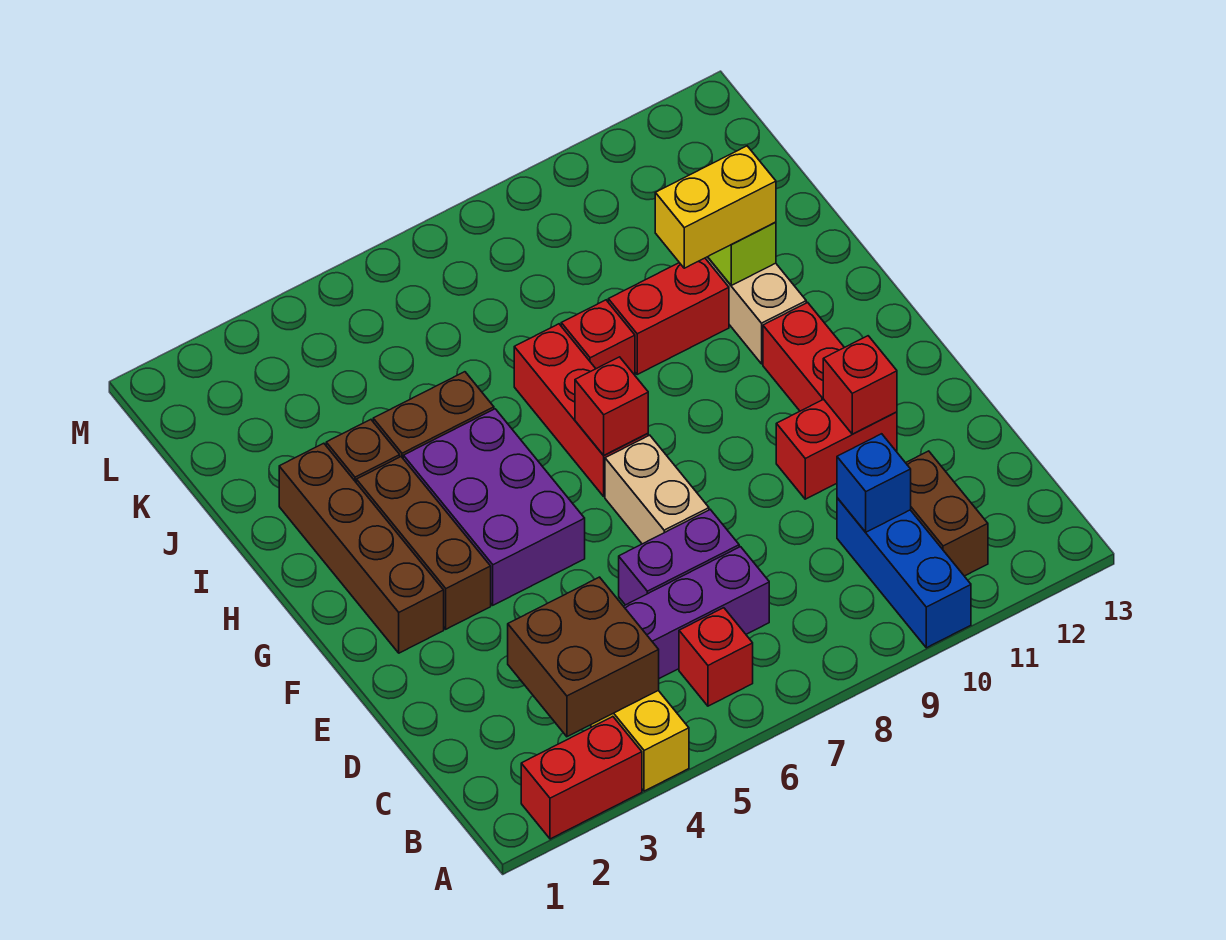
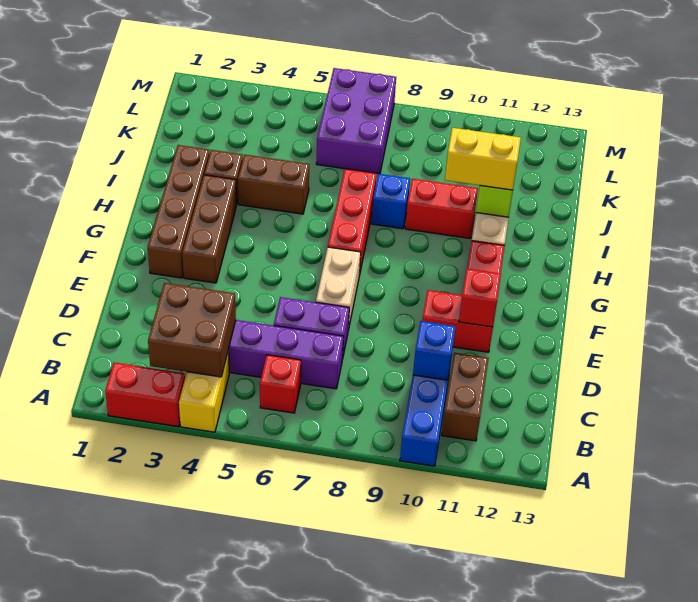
purple 2x3 brick [403,409,585,605] -> purple 2x3 brick moved to [316,68,396,174]
red 1x1 brick [575,357,648,455] -> none
red 1x1 brick [561,300,635,375] -> blue 1x1 brick [372,174,410,229]

